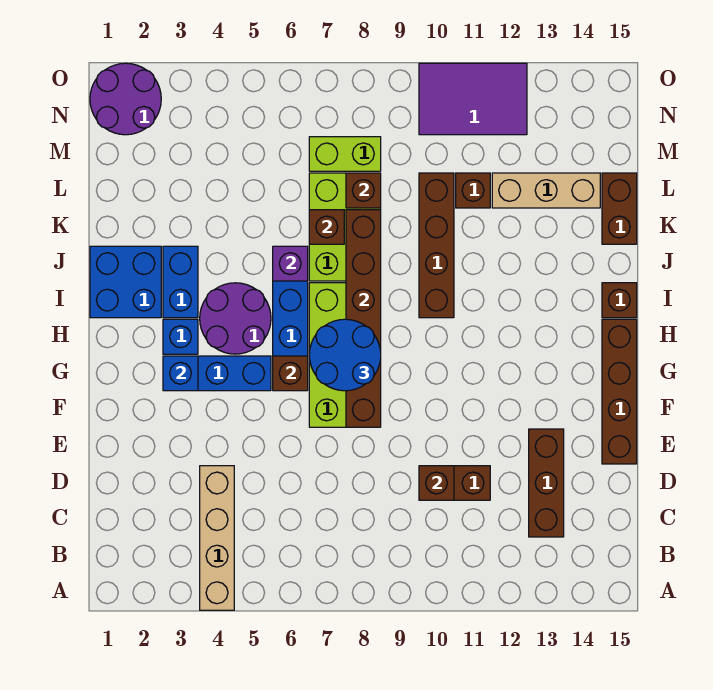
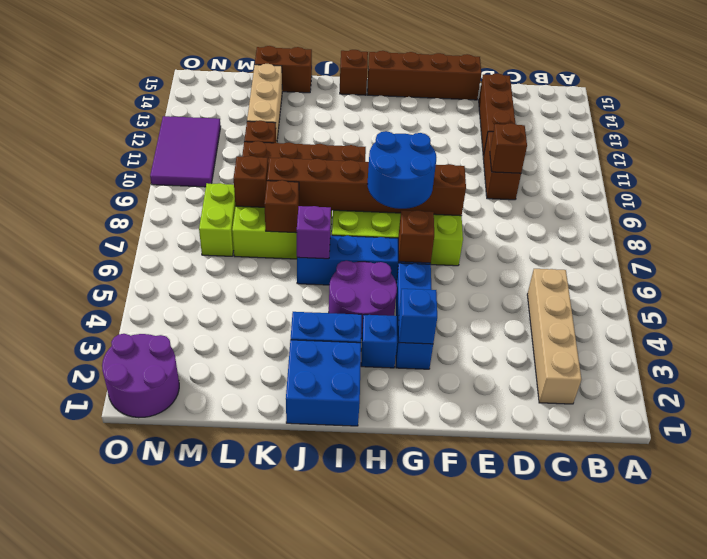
tan 1x4 brick [200,466,234,610] -> tan 1x4 brick turned to [527,269,581,404]
brown 1x3 brick [529,429,564,537] -> brown 1x3 brick turned to [479,73,516,157]

